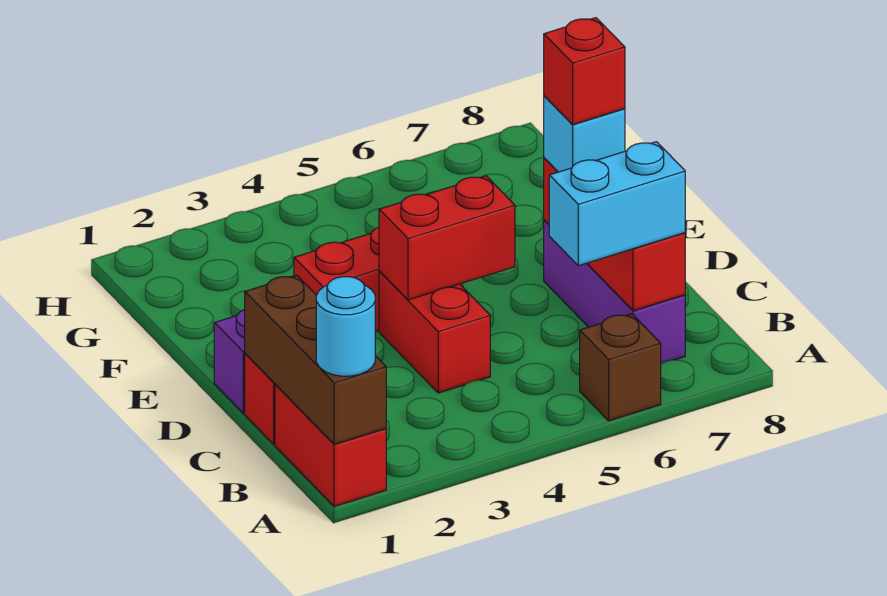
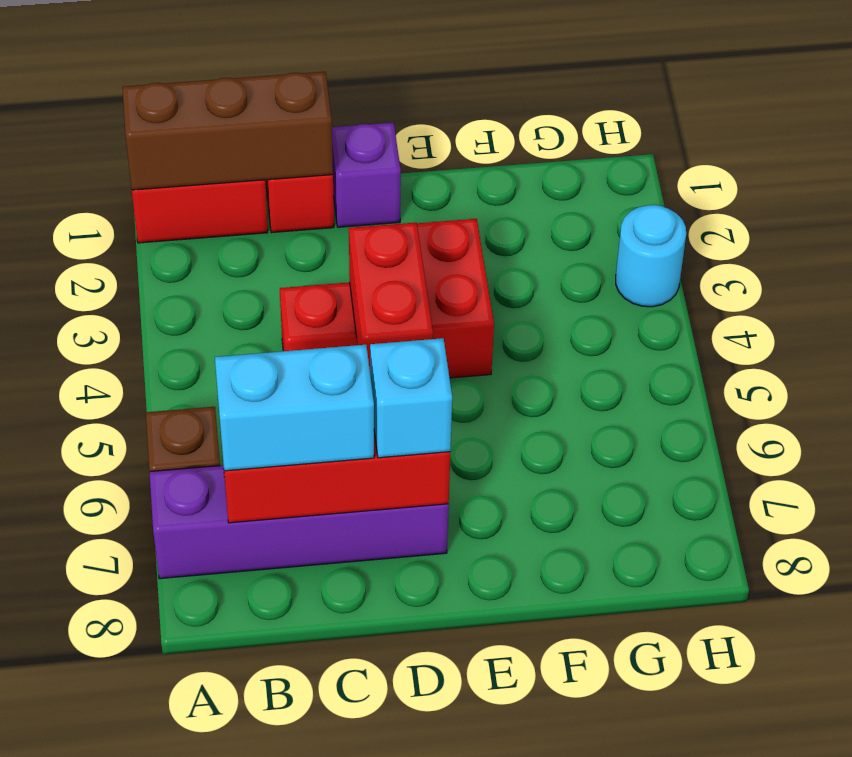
cyan 1x1 round brick [316,277,375,376] -> cyan 1x1 round brick moved to [616,205,686,307]
cyan 1x2 brick [549,142,685,266] -> cyan 1x2 brick turned to [215,345,374,471]
purple 1x3 brick [544,220,685,363] -> purple 1x4 brick [149,465,449,579]
red 1x1 brick [544,18,625,124] -> none

